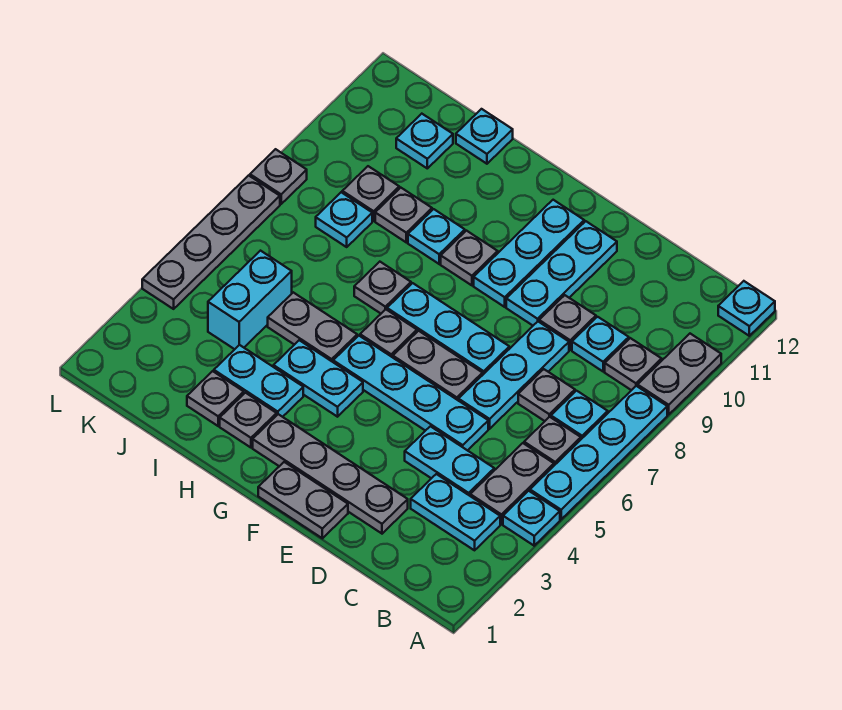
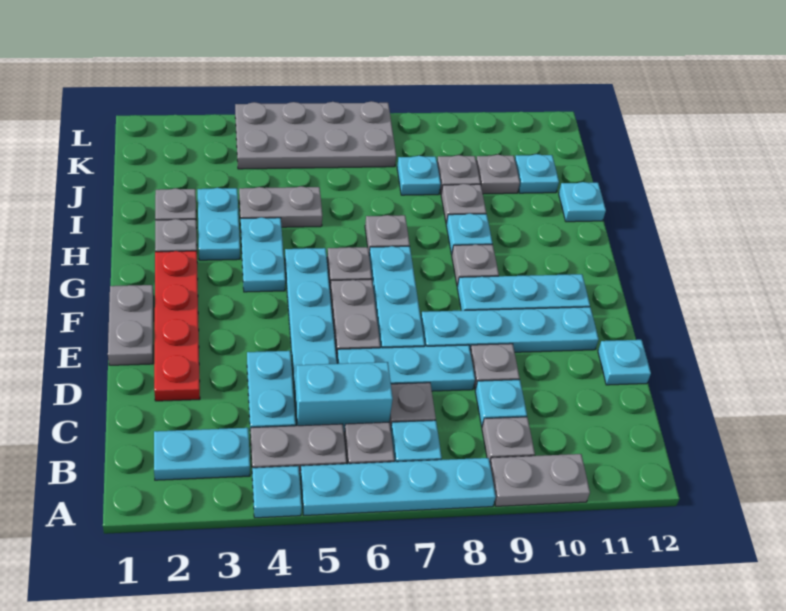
cyan 1x1 plate [718,281,775,336] -> cyan 1x1 plate moved to [598,340,651,385]
cyan 1x2 plate [411,474,500,550] -> cyan 1x2 plate turned to [154,428,250,480]
grey 1x4 plate [253,414,408,534] -> red 1x4 plate [154,251,200,401]
cyan 1x3 plate [506,221,617,325] -> cyan 1x4 plate [421,307,599,352]
grey 1x2 plate [268,292,357,362] -> grey 1x2 plate turned to [239,186,322,227]
cyan 1x2 brick [208,251,292,349] -> cyan 1x2 brick moved to [295,362,393,432]
grey 1x4 plate [142,175,280,309] -> grey 2x4 plate [235,101,396,169]
grey 1x1 plate [250,149,307,204] -> grey 1x1 plate moved to [476,155,520,194]

